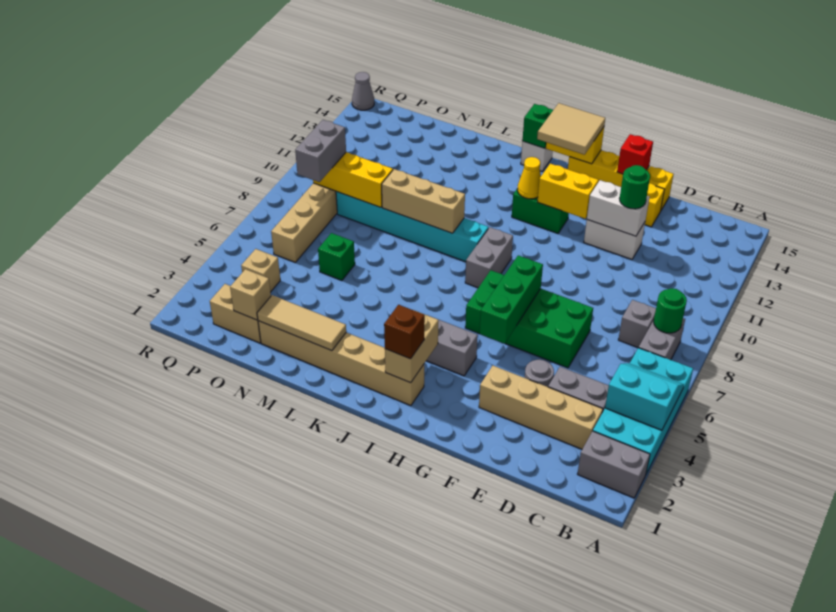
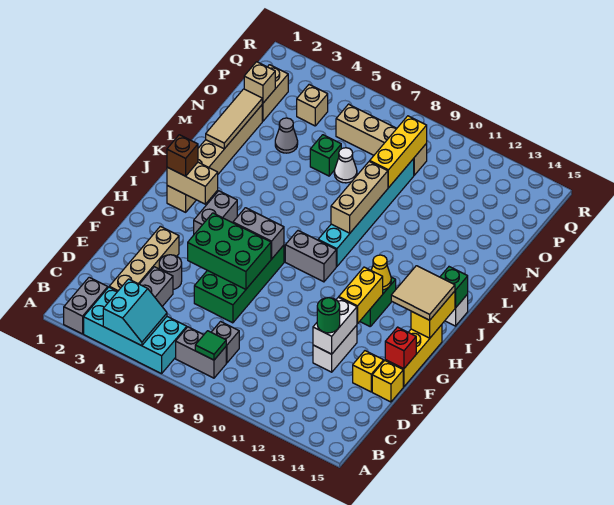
green 1x1 round brick [654,288,687,333] -> green 1x1 tile [195,331,226,360]
green 1x3 brick [480,255,543,344] -> green 2x3 brick [188,213,271,289]
none -> white 1x1 cone [334,148,357,183]
grey 1x2 brick [295,120,346,182] -> grey 1x2 brick moved to [233,208,284,259]
grey 1x1 cone [352,72,374,110] -> grey 1x1 cone moved to [275,118,298,153]

